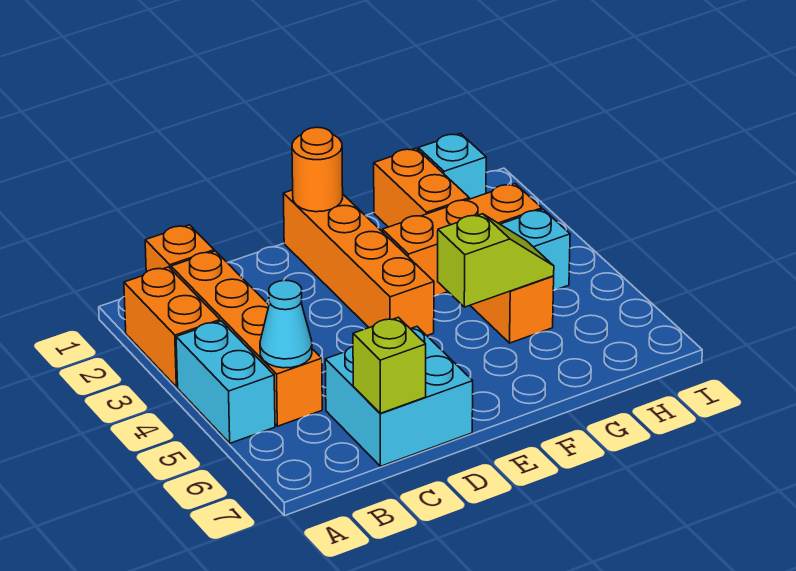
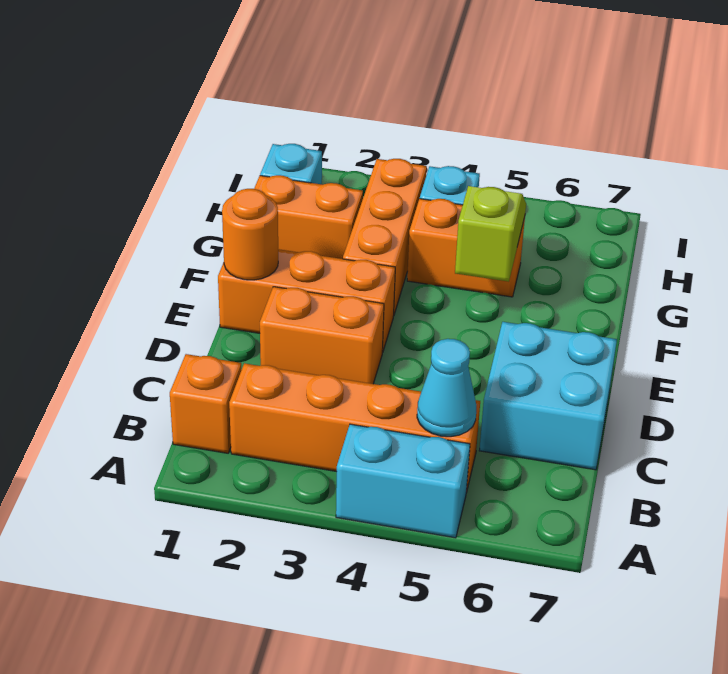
orange 1x2 brick [124,267,220,387] -> orange 1x2 brick moved to [260,287,384,384]
lime 1x1 brick [353,317,426,413] -> none
orange 1x4 brick [283,190,434,335] -> orange 1x3 brick [218,249,395,353]

